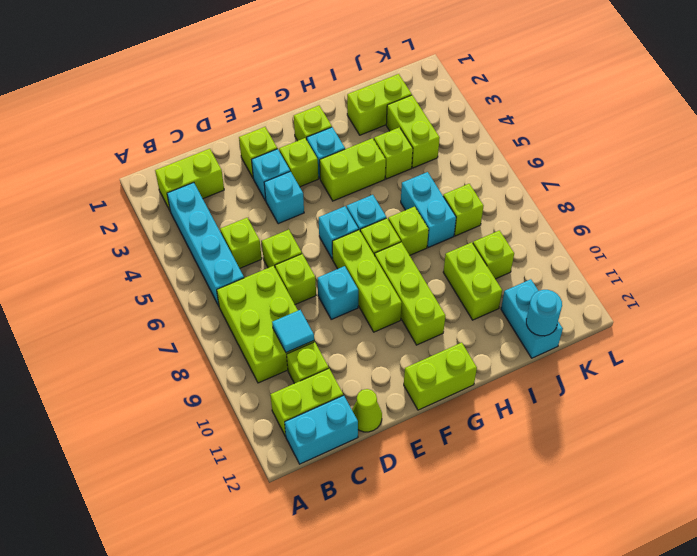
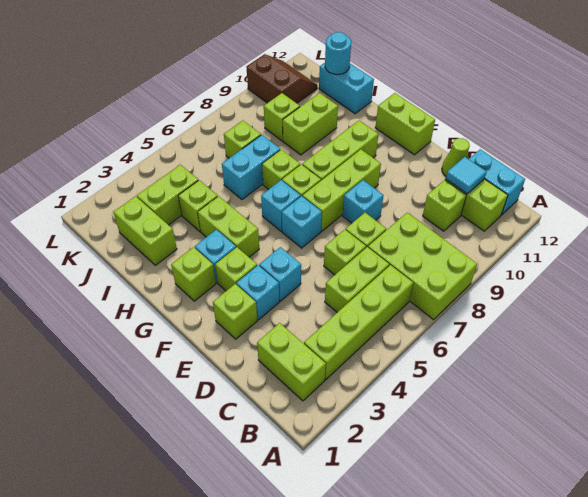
cyan 1x4 brick [167,183,244,306] -> lime 1x4 brick [304,265,413,380]
lime 2x3 brick [217,266,314,383] -> lime 2x3 brick turned to [368,213,477,320]
lime 1x1 brick [220,218,262,268] -> lime 1x2 brick [325,247,389,312]
cyan 1x1 tile [272,310,314,352] -> cyan 1x1 tile moved to [446,157,487,194]
cyan 1x2 brick [501,279,563,358] -> cyan 1x2 brick turned to [319,63,374,114]
none -> brown 2x2 slope [247,54,317,103]

